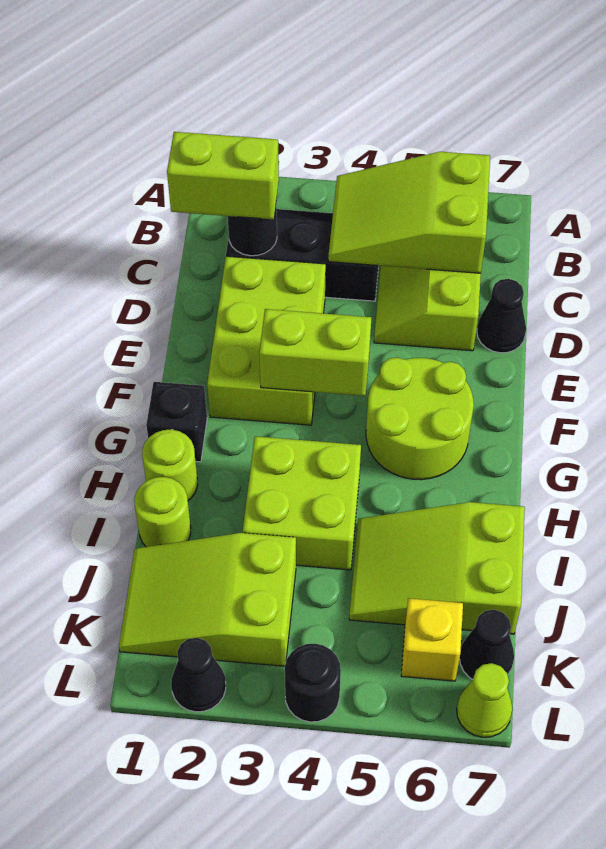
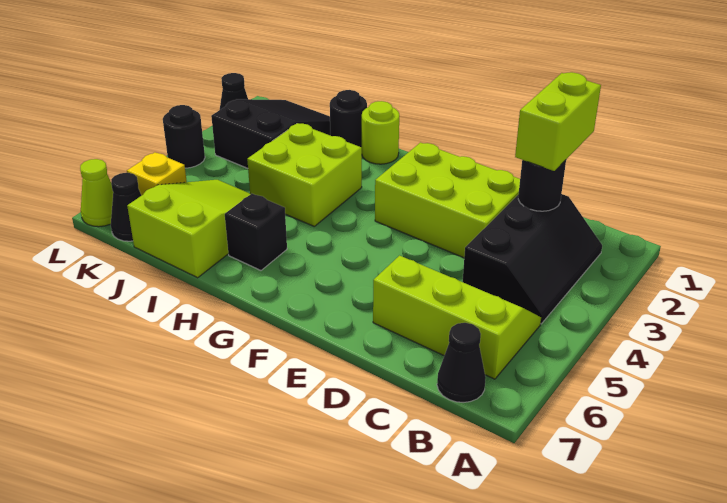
lime 2x3 slope [328,152,490,273] -> none
black 1x1 cone [477,279,526,353] -> black 1x1 cone moved to [437,323,486,403]
lime 1x2 brick [259,309,371,396] -> none
lime 2x2 round brick [366,358,474,480] -> none
black 1x1 brick [146,382,207,462] -> black 1x1 brick moved to [225,194,287,270]
lime 1x1 round brick [134,477,191,547] -> black 1x1 round brick [330,90,367,147]
lime 2x3 slope [119,533,296,666] -> black 2x3 slope [211,99,330,168]

